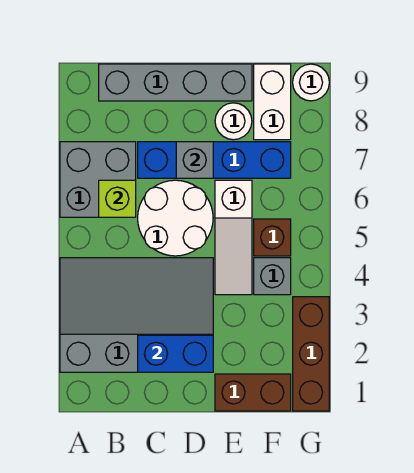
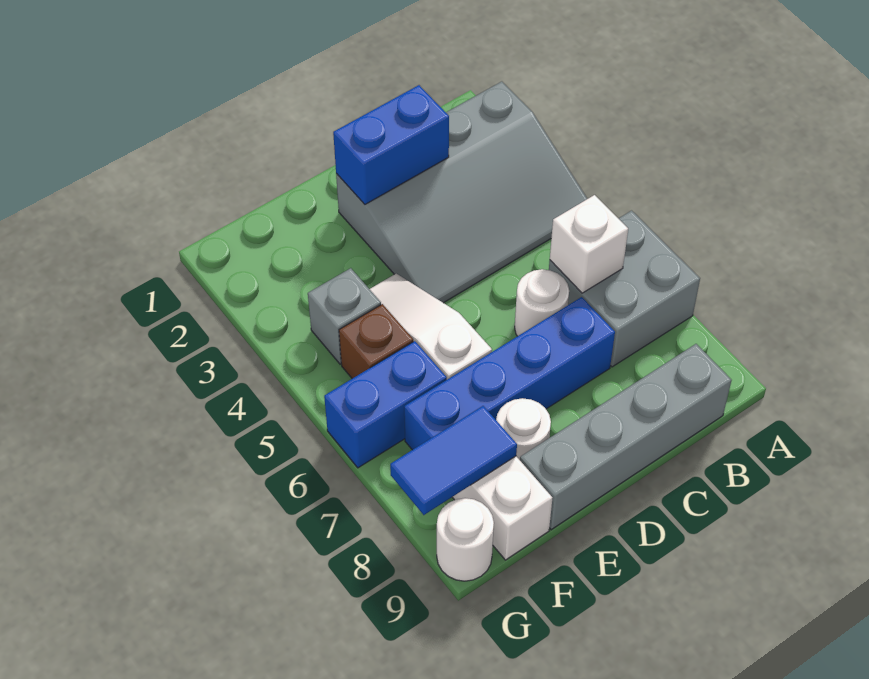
lime 1x1 brick [99,180,136,217] -> white 1x1 brick [550,195,628,293]
white 2x2 round brick [138,180,213,256] -> white 1x1 round brick [515,269,569,336]
grey 1x1 brick [176,142,213,178] -> none
brown 1x2 brick [215,374,291,411] -> none
none -> blue 1x2 brick [324,341,447,468]
none -> blue 1x2 tile [390,406,517,515]
brown 1x3 brick [293,297,329,411] -> none

